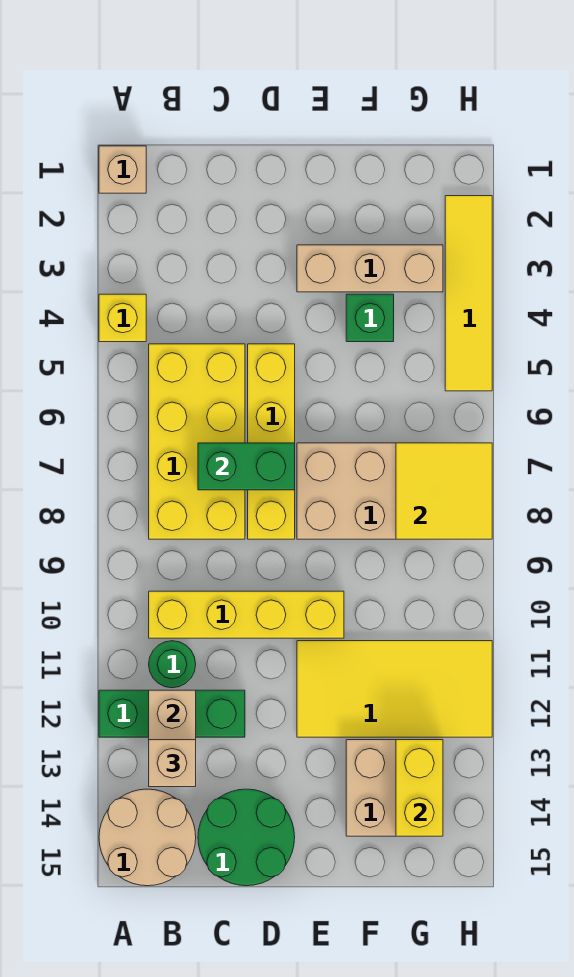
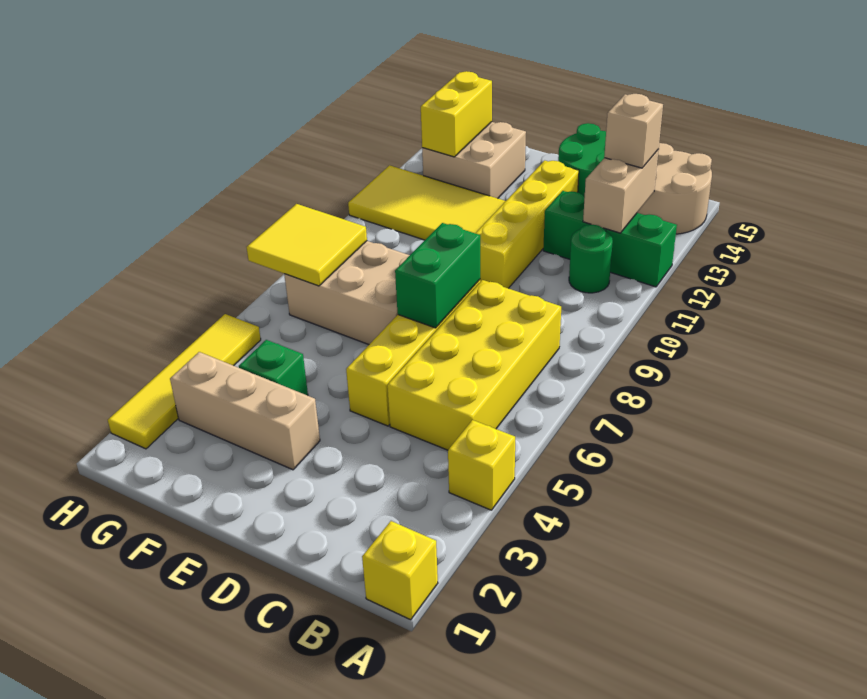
tan 1x1 brick [99,146,146,193] -> yellow 1x1 brick [362,521,438,620]
yellow 1x4 brick [149,591,344,638] -> yellow 1x4 brick turned to [475,160,579,288]
green 1x2 brick [198,443,295,490] -> green 1x2 brick turned to [395,223,480,328]

